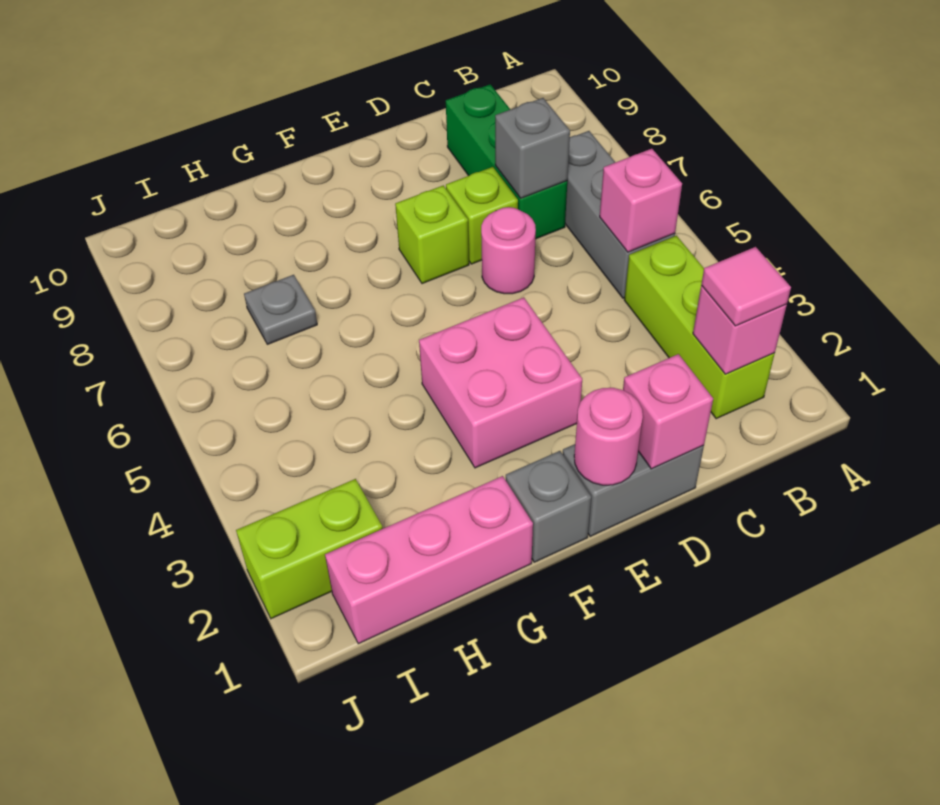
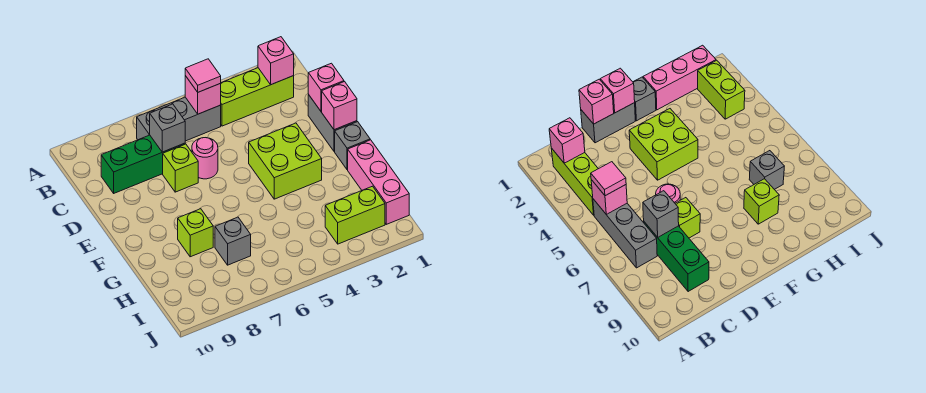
pink 1x1 tile [701,247,791,326] -> pink 1x1 tile moved to [185,59,221,92]
pink 1x1 round brick [574,388,643,485] -> pink 1x1 brick [322,82,357,130]
pink 2x2 brick [419,297,582,468] -> lime 2x2 brick [249,123,322,199]
lime 1x1 brick [395,185,469,284] -> lime 1x1 brick moved to [178,209,213,257]
grey 1x1 plate [244,275,317,344] -> grey 1x1 brick [215,217,251,265]
lime 1x2 brick [236,479,383,619] -> lime 1x2 brick turned to [325,186,385,244]

